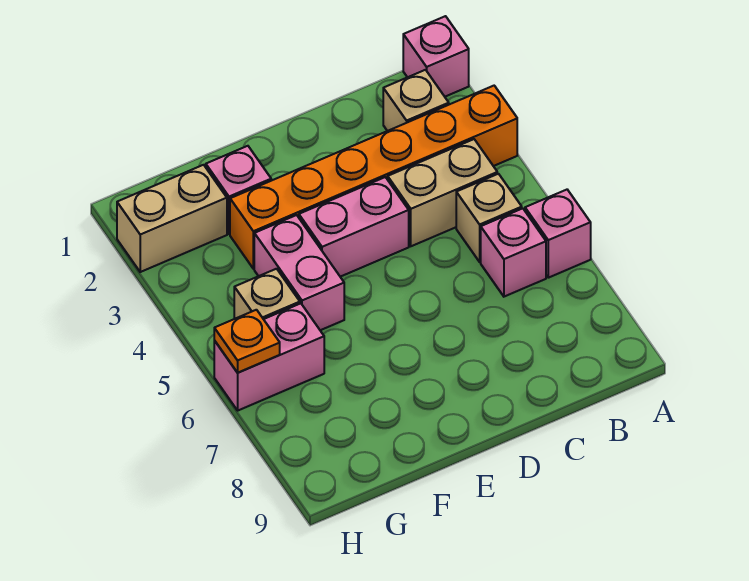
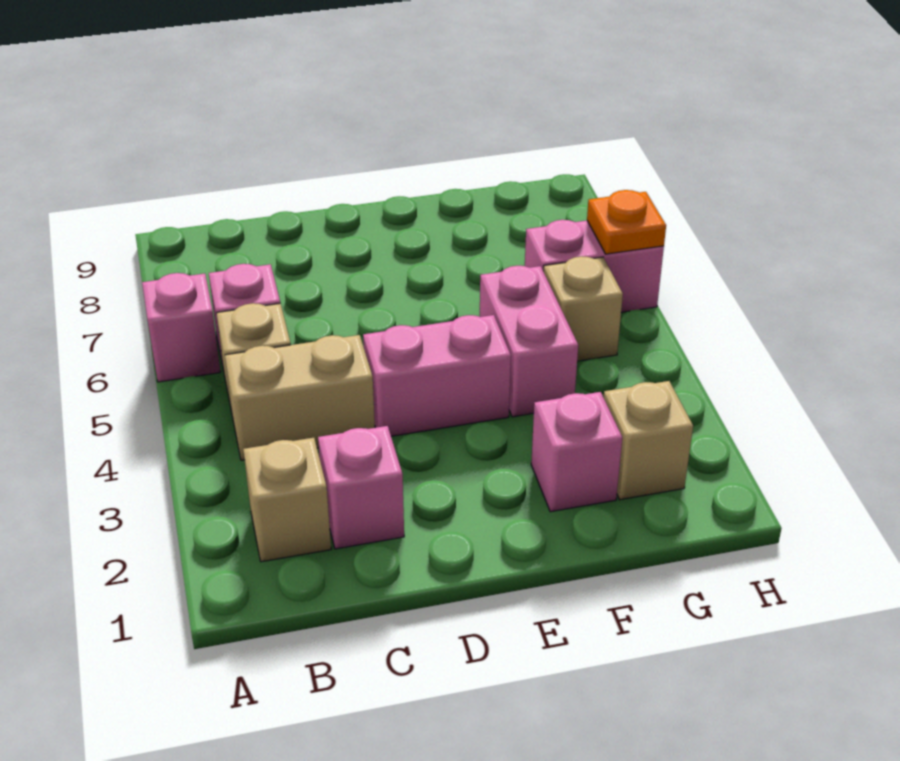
pink 1x1 brick [403,16,469,97] -> pink 1x1 brick moved to [318,426,404,549]
orange 1x6 brick [230,86,517,269] -> none
tan 1x2 brick [117,165,227,272] -> tan 1x1 brick [603,381,693,500]

